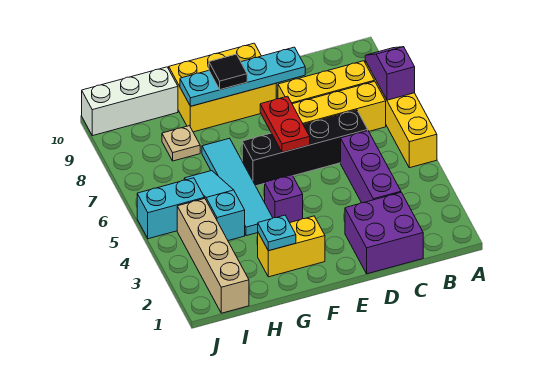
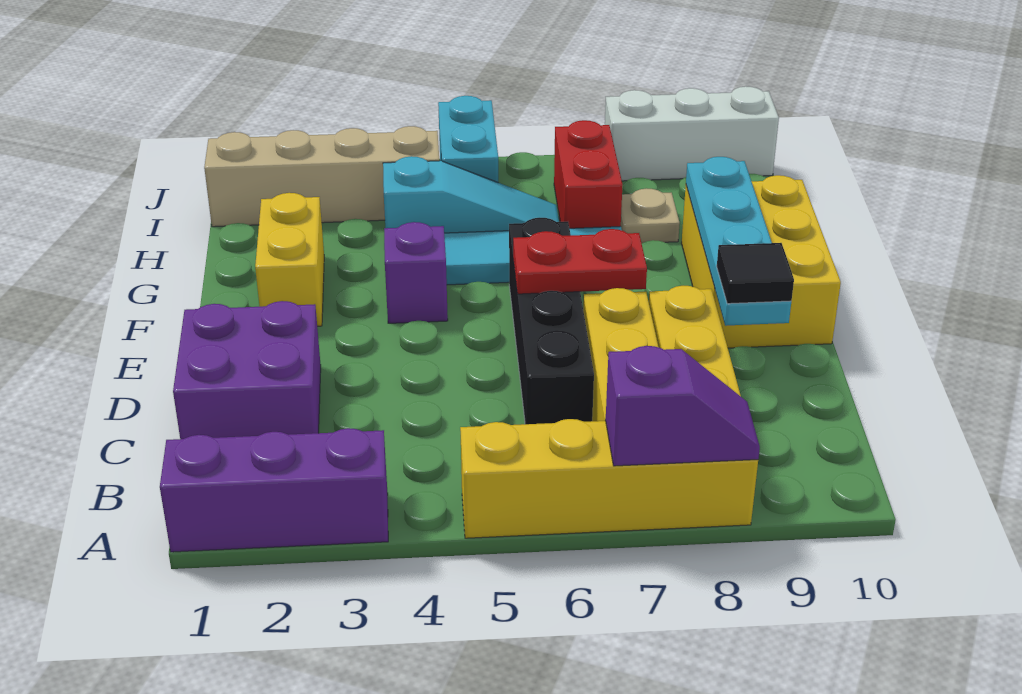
purple 1x3 brick [341,131,401,203] -> purple 1x3 brick moved to [160,428,388,552]
black 1x1 tile [209,54,247,90] -> black 1x1 tile moved to [717,243,794,304]
cyan 1x1 plate [258,215,296,251] -> none
none -> red 1x2 brick [554,120,623,228]
white 1x3 brick [82,67,178,136] -> white 1x3 brick turned to [605,86,779,181]

